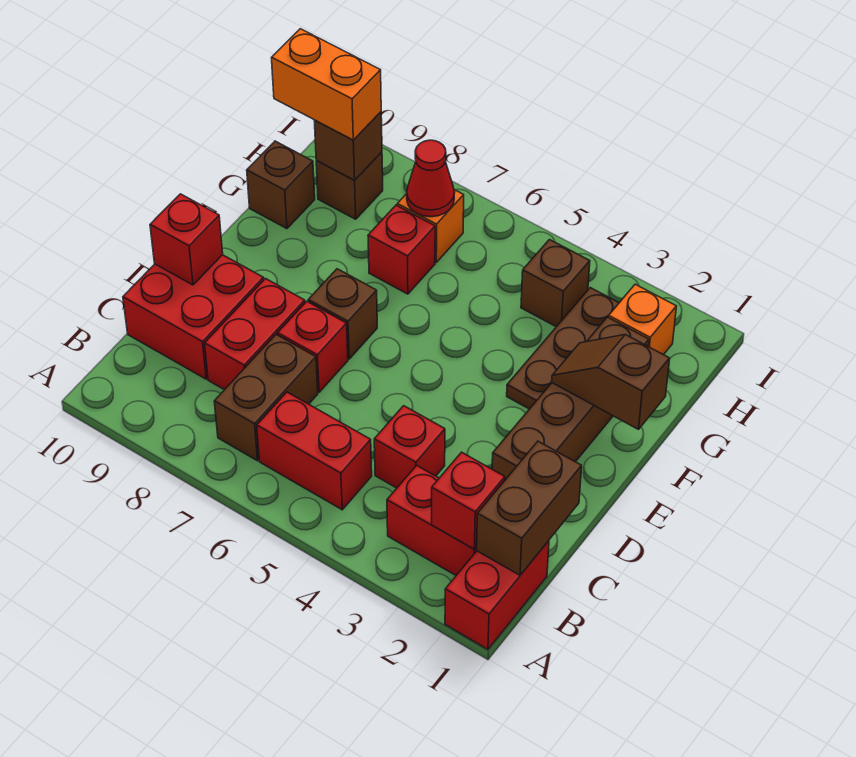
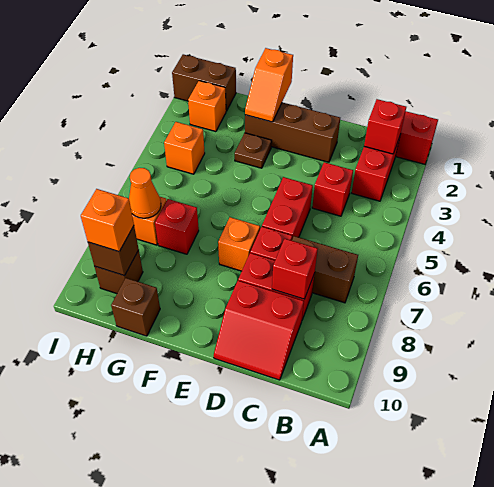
brown 1x2 brick [477,441,582,575] -> brown 1x2 brick moved to [172,54,236,111]
red 1x2 brick [257,392,372,510] -> red 1x2 brick moved to [262,177,313,239]
red 2x2 brick [123,255,264,379] -> red 2x2 slope [214,281,304,380]
brown 1x4 brick [492,317,649,480] -> brown 1x3 brick [245,102,340,162]
red 1x1 brick [150,194,223,285] -> red 1x1 brick moved to [272,239,318,299]
brown 1x1 brick [308,269,377,359] -> orange 1x1 brick [218,217,260,271]
brown 1x2 slope [552,335,670,429] -> orange 1x2 slope [245,48,293,122]
brown 1x3 plate [507,288,619,409] -> brown 1x1 plate [235,133,272,168]
brown 1x1 brick [521,240,590,327] -> orange 1x1 brick [164,122,205,174]
red 1x1 cone [407,140,455,217] -> orange 1x1 cone [129,168,161,218]
orange 1x2 brick [271,29,381,140] -> orange 1x1 brick [81,189,134,251]

